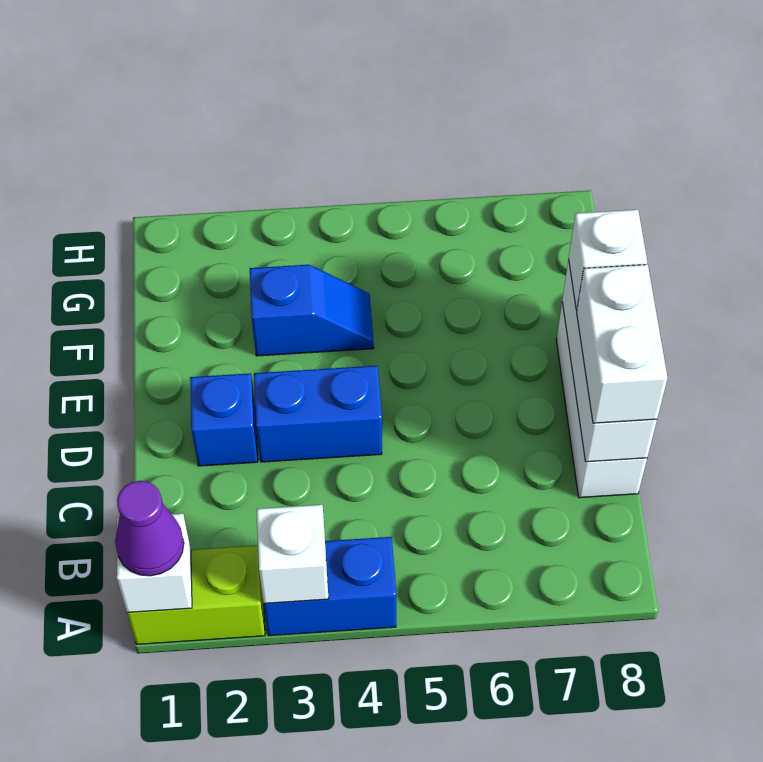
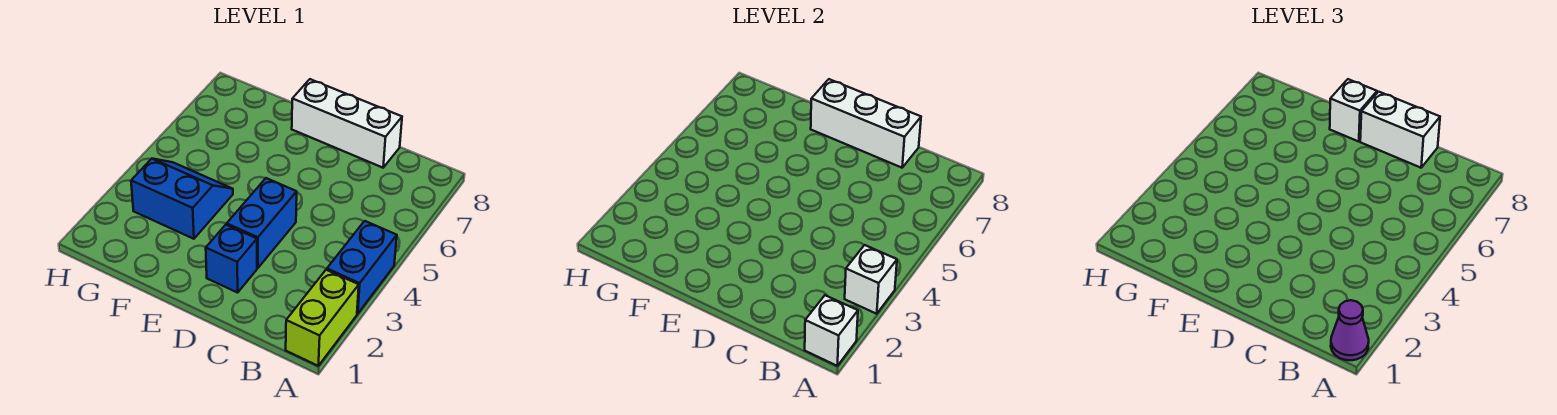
blue 1x2 slope [250,265,374,356] -> blue 2x2 slope [131,159,233,239]

